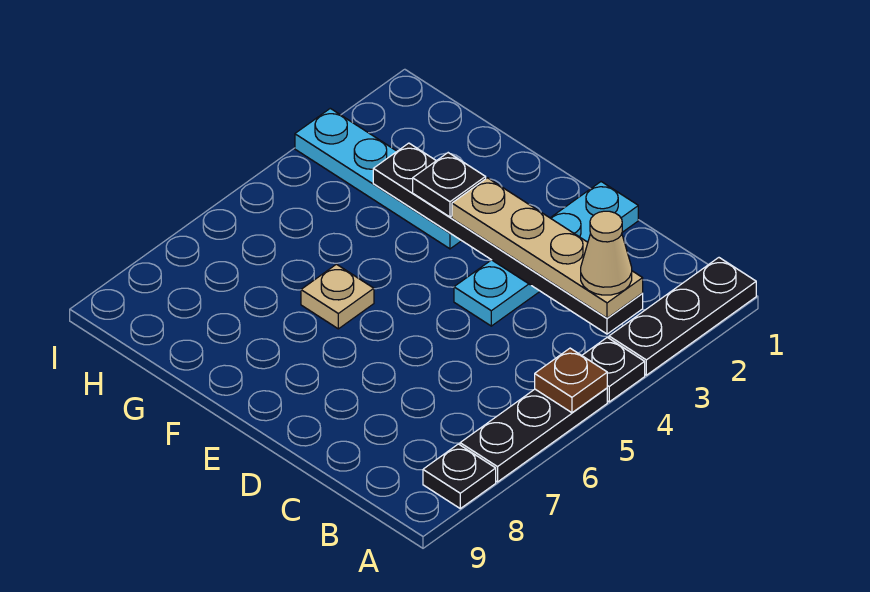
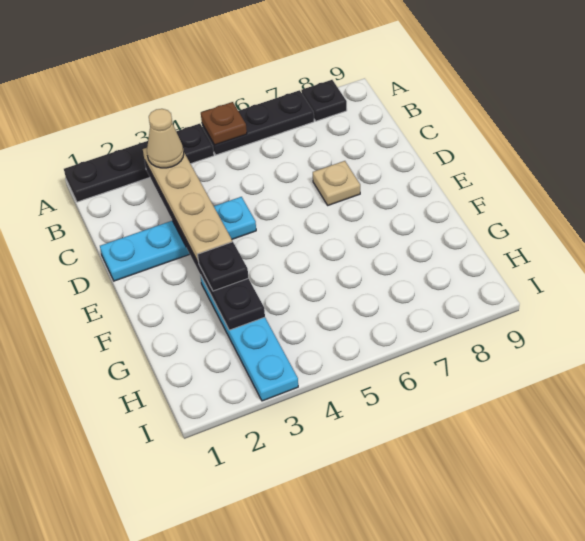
tan 1x1 plate [301,264,374,329] -> tan 1x1 plate moved to [313,161,360,205]

